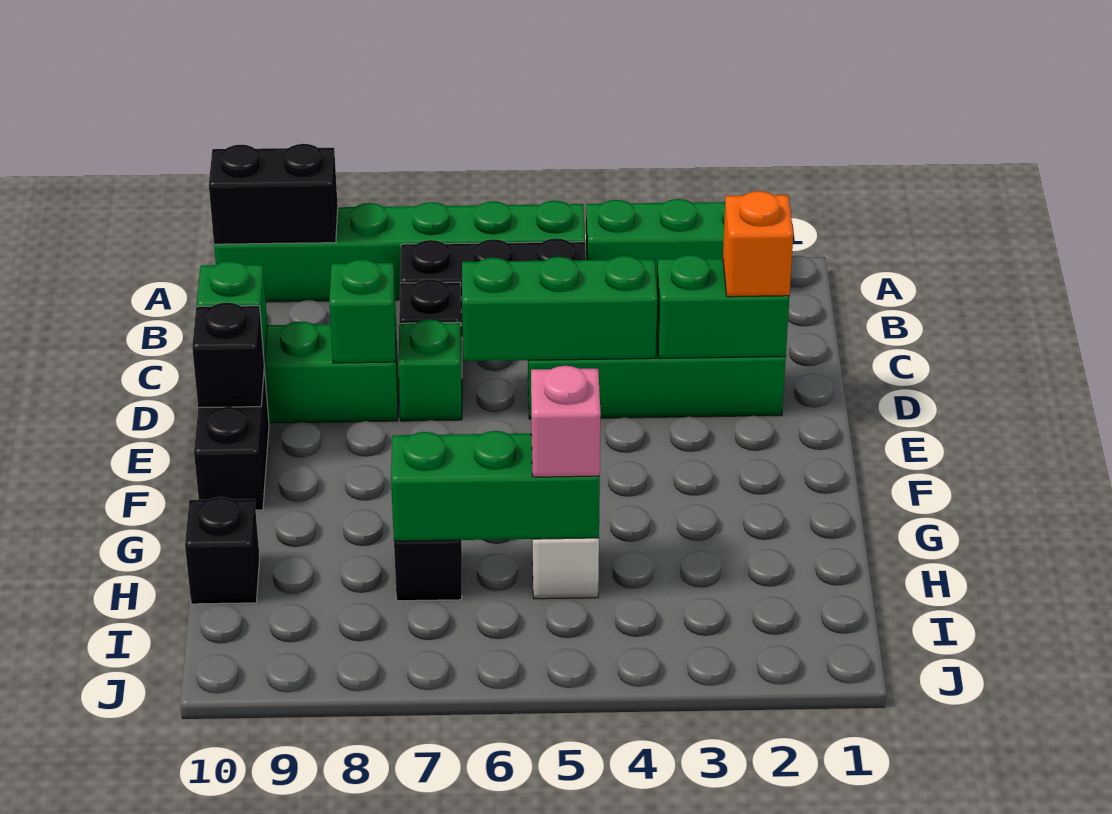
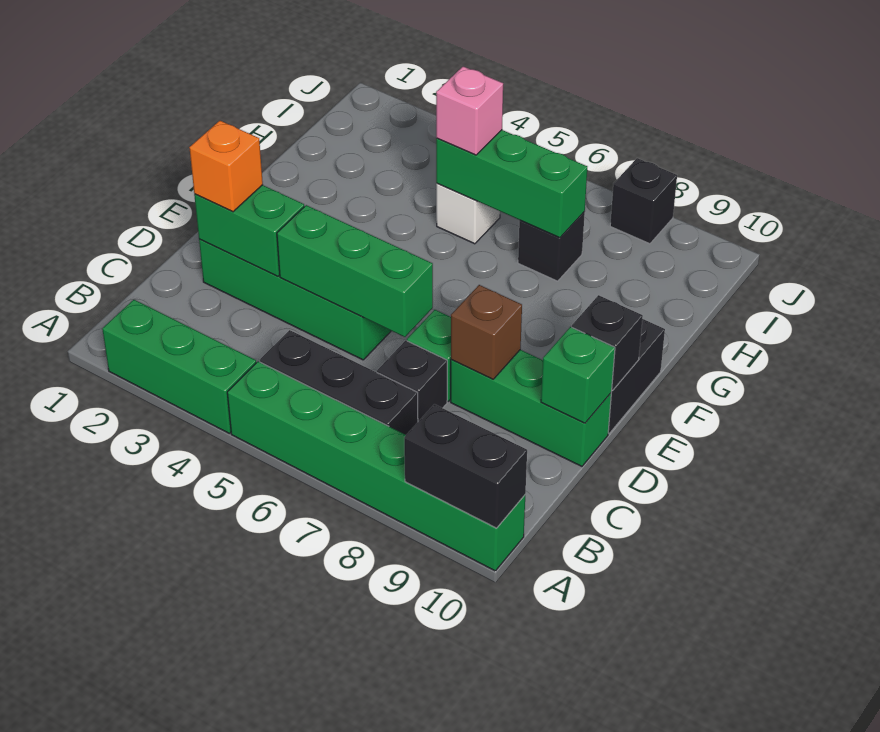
green 1x1 brick [329,259,396,363] -> brown 1x1 brick [451,285,522,379]
black 1x1 brick [185,497,260,604] -> black 1x1 brick moved to [610,158,677,244]

